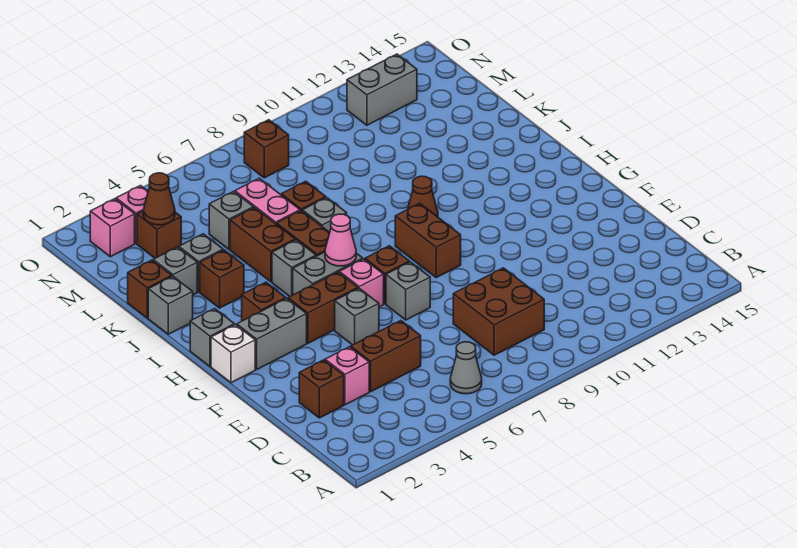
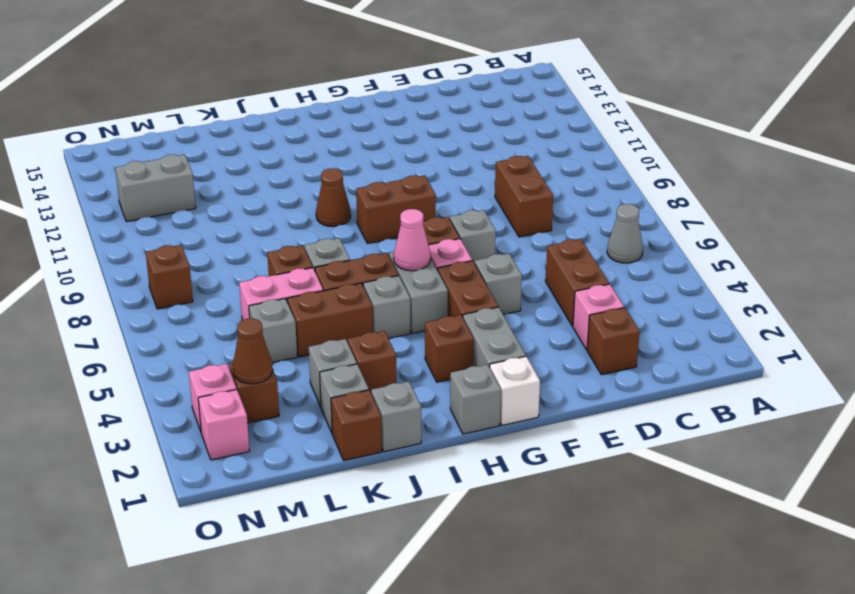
brown 2x2 brick [453,268,544,355] -> brown 1x2 brick [495,156,553,237]
grey 1x2 brick [347,54,417,125] -> grey 1x2 brick turned to [115,155,196,222]

